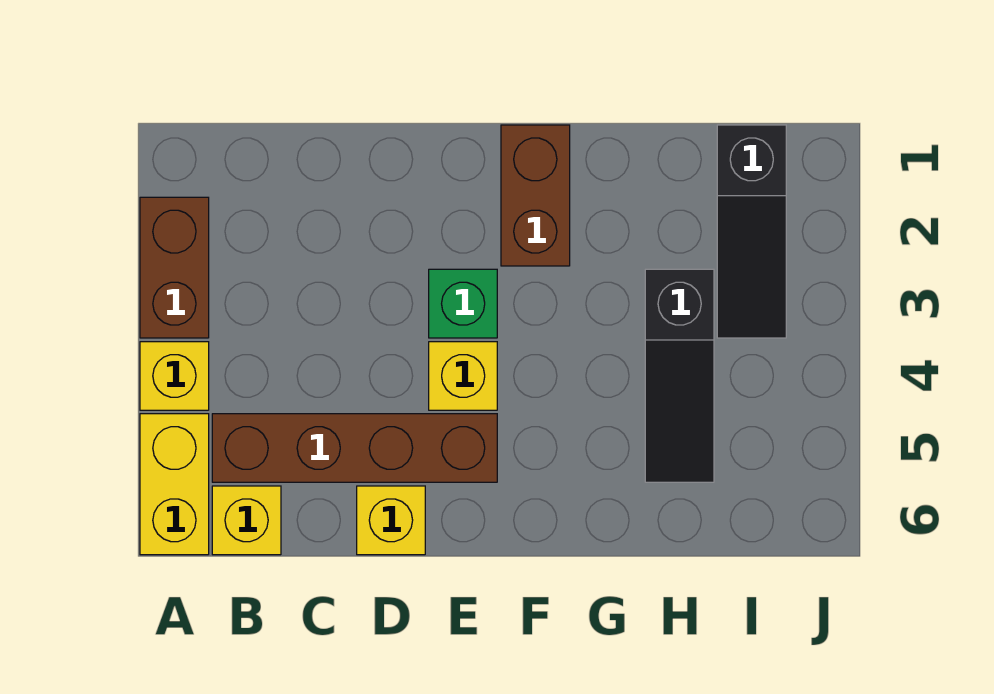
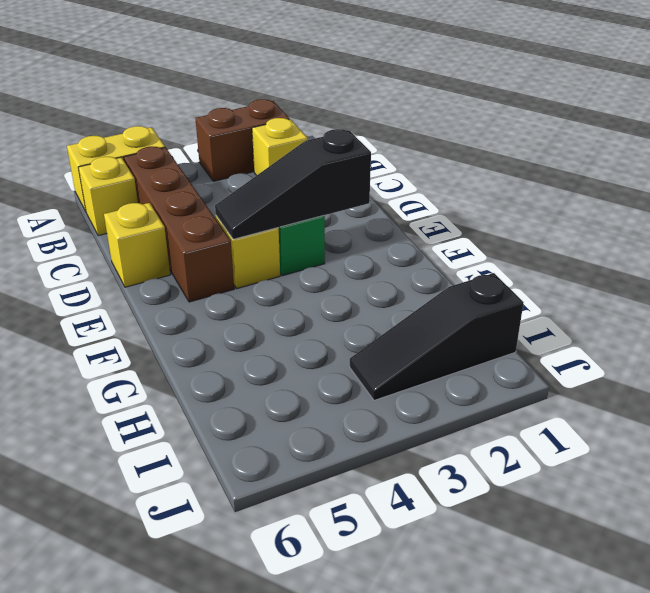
yellow 1x1 brick [140,342,209,410] -> yellow 1x1 brick moved to [252,118,308,176]
brown 1x2 brick [501,125,570,266] -> none
black 1x3 slope [645,269,714,482] -> black 1x3 slope moved to [215,129,371,239]

